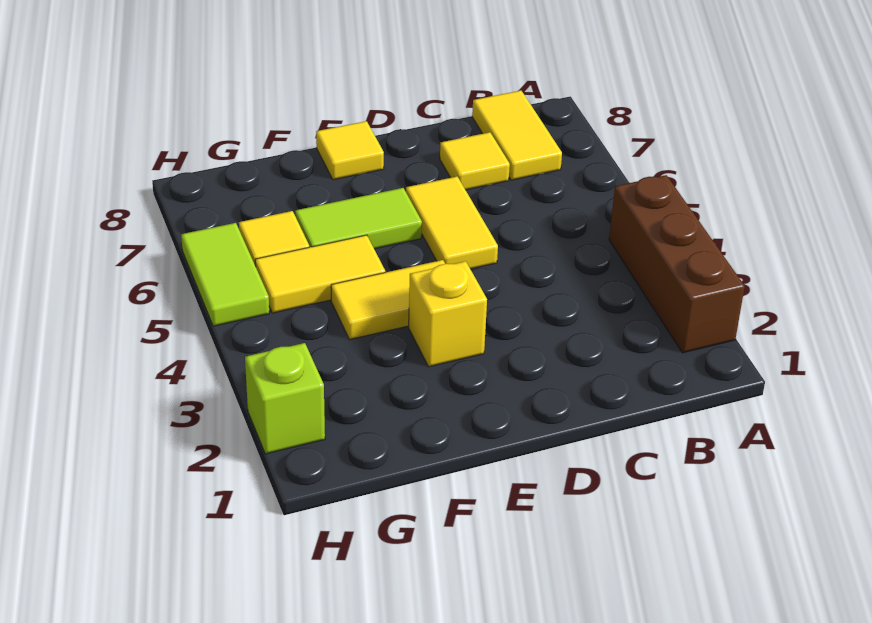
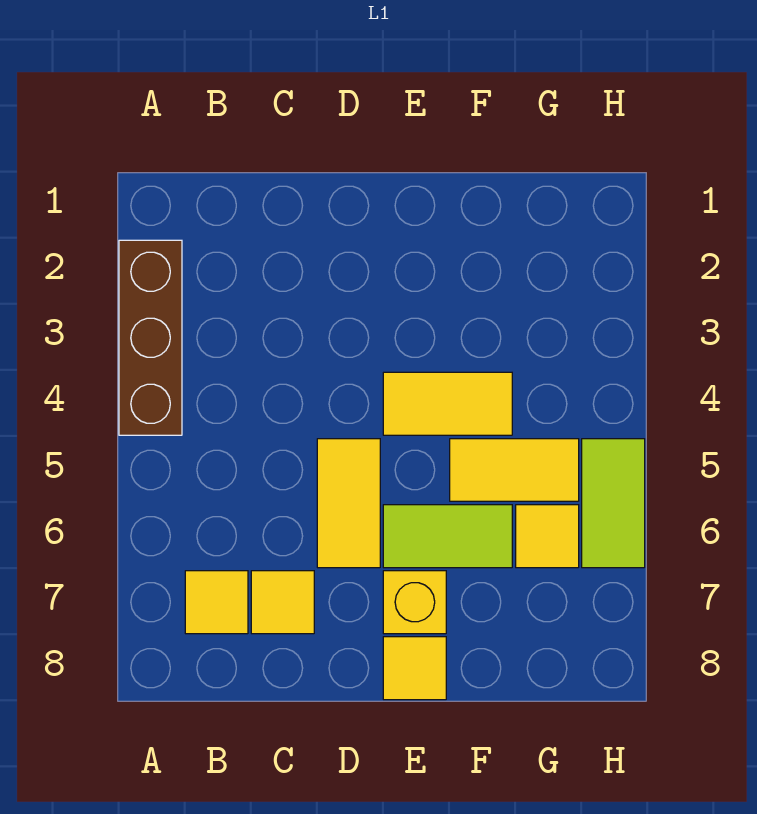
yellow 1x2 tile [472,91,562,180] -> yellow 1x1 tile [185,571,248,634]
yellow 1x1 brick [409,261,487,367] -> yellow 1x1 brick moved to [383,571,446,634]
lime 1x1 brick [245,343,325,454] -> none

